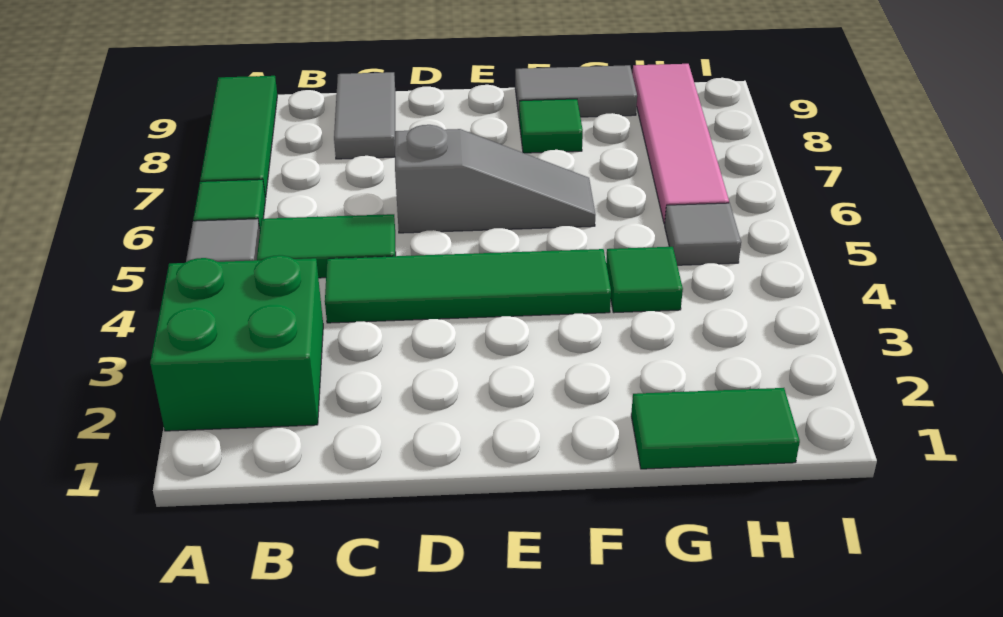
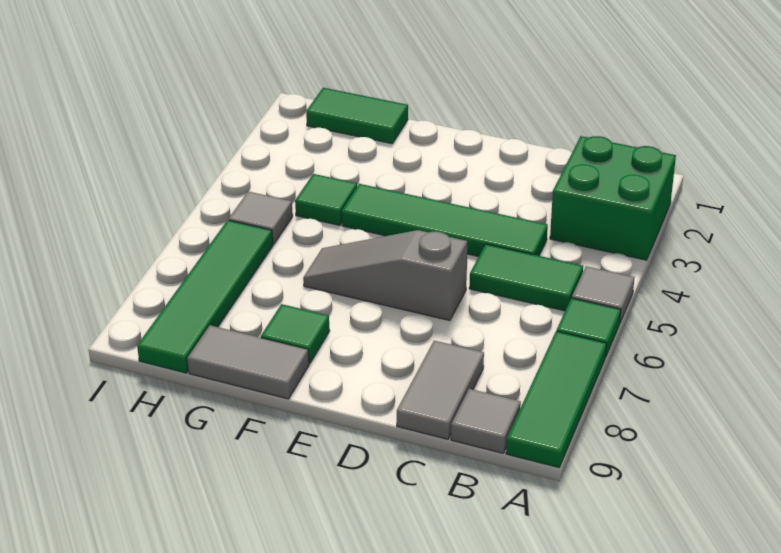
none -> grey 1x1 tile [451,389,521,453]
pink 1x4 tile [632,64,729,224] -> green 1x4 tile [137,220,273,373]

